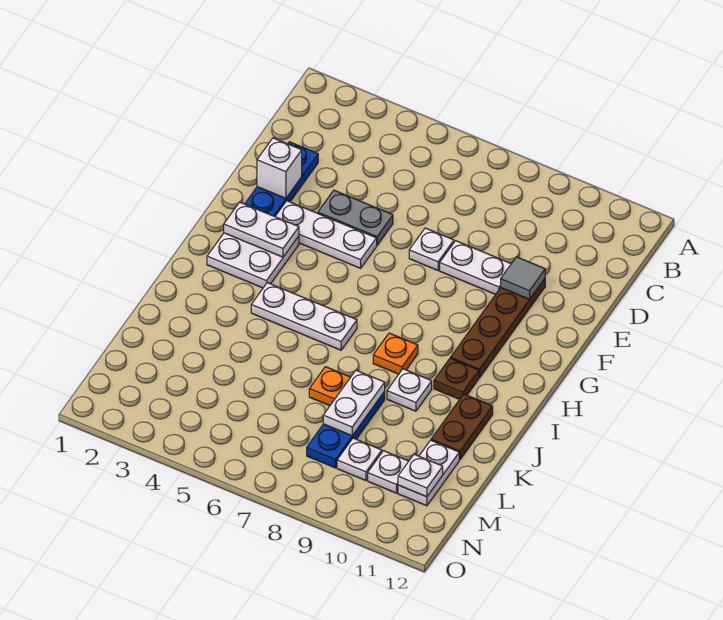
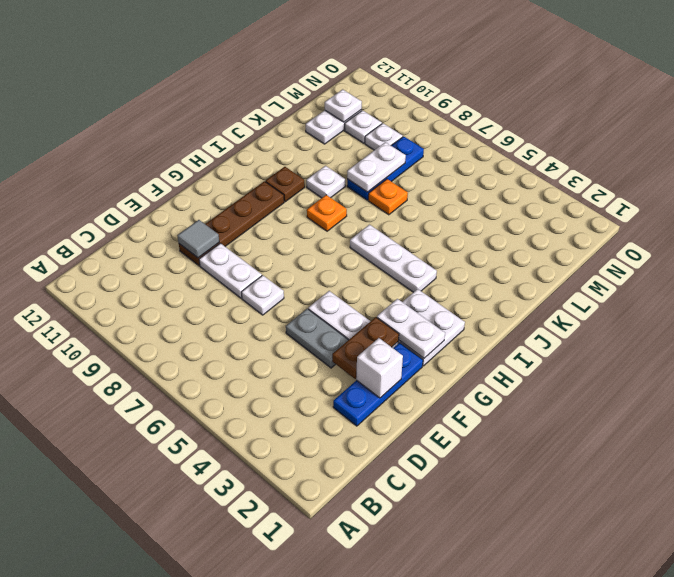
brown 1x2 plate [431,394,493,459] -> brown 1x2 plate moved to [332,317,399,379]

